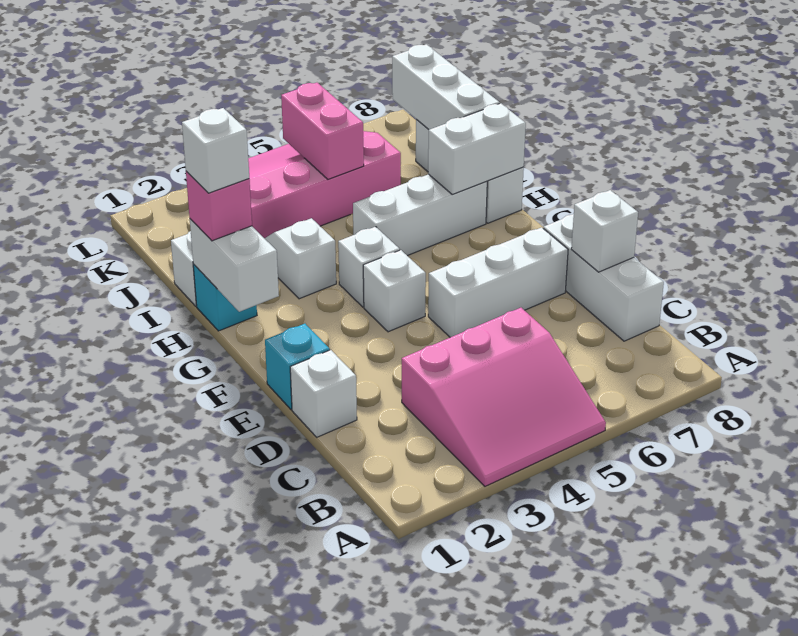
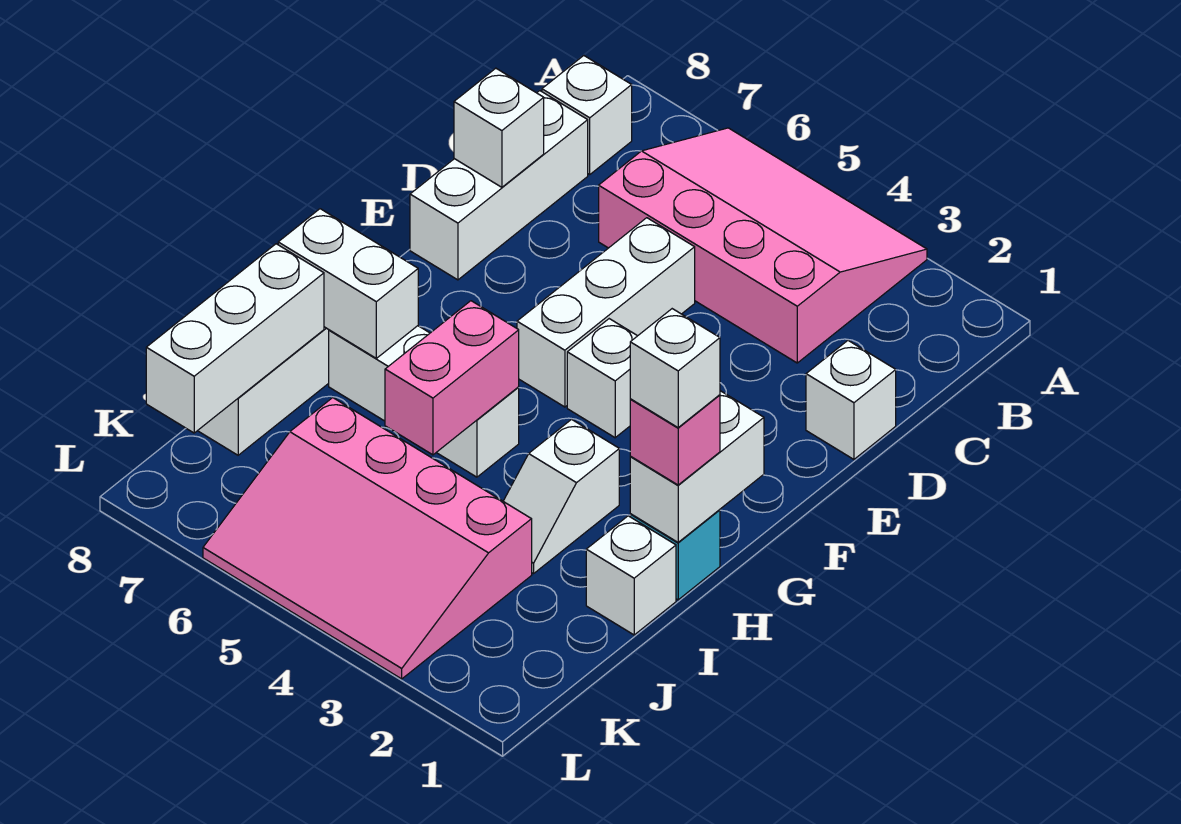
pink 3x3 slope [402,308,606,486] -> pink 3x4 slope [599,128,927,363]
cyan 1x1 brick [265,324,330,410] -> none
white 1x3 brick [428,227,568,337] -> white 1x3 brick turned to [517,218,695,407]
white 1x1 brick [338,227,400,307] -> white 1x1 brick moved to [542,56,632,174]
pink 1x2 brick [281,83,364,179] -> pink 1x2 brick moved to [385,301,519,455]

